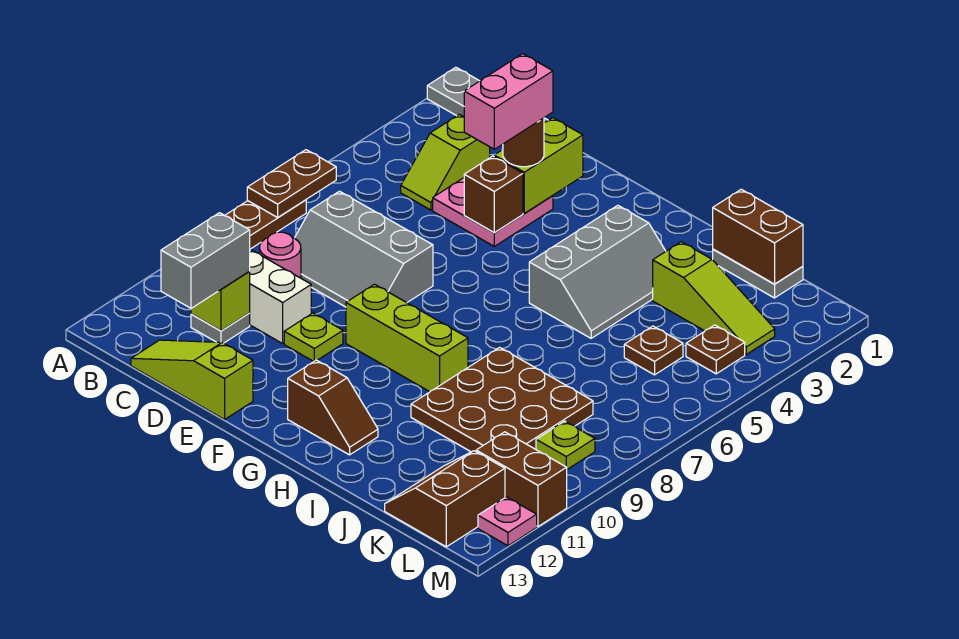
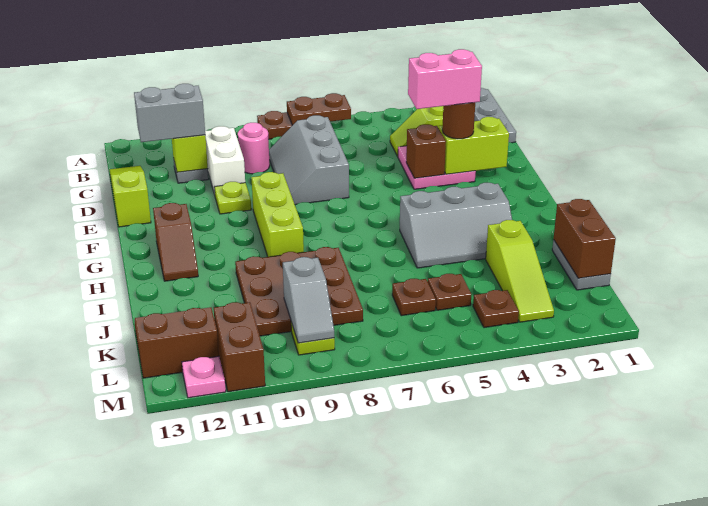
none -> brown 1x1 plate [392,279,436,316]
none -> grey 1x2 slope [283,257,334,343]

